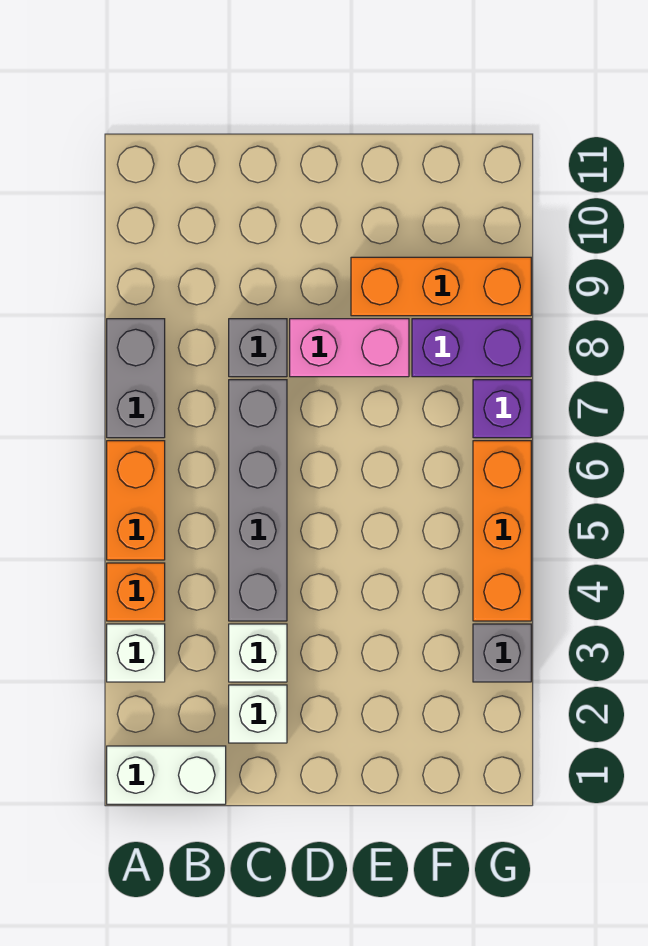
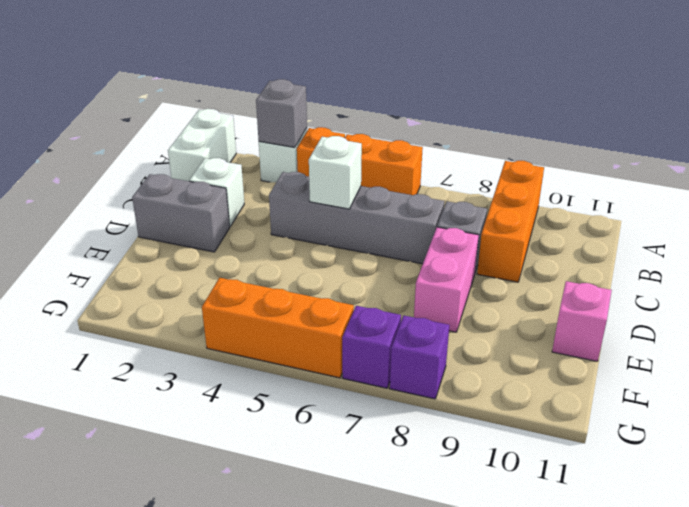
grey 1x2 brick [107,319,165,438] -> grey 1x2 brick moved to [132,174,230,252]
white 1x1 brick [229,624,287,682] -> white 1x1 brick moved to [309,136,362,209]
orange 1x3 brick [351,257,531,316] -> orange 1x3 brick moved to [477,161,544,282]
none -> pink 1x1 brick [552,281,612,361]
purple 1x2 brick [412,319,531,377] -> purple 1x1 brick [390,316,449,399]
grey 1x1 brick [473,624,531,682] -> grey 1x1 brick moved to [256,79,307,148]

